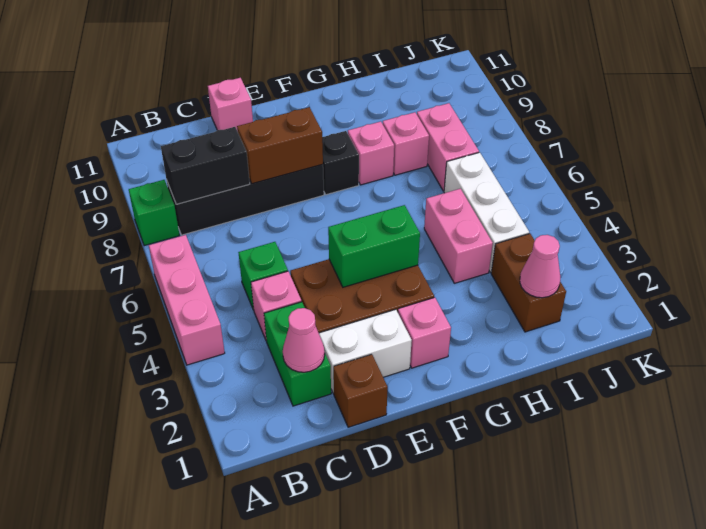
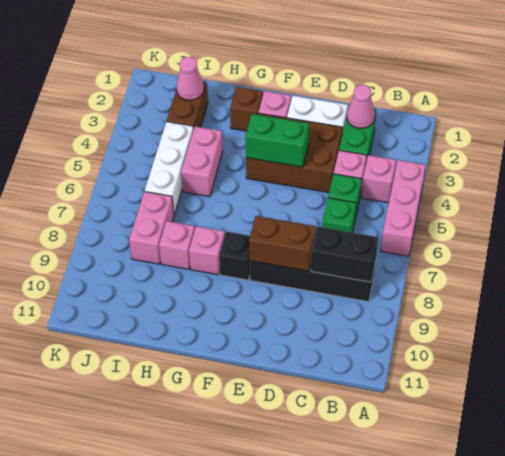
green 1x1 brick [129,180,180,246] -> green 1x1 brick moved to [322,198,356,233]
brown 1x1 brick [333,354,388,427] -> brown 1x1 brick moved to [230,86,263,131]
pink 1x1 brick [208,78,253,131] -> pink 1x1 brick moved to [361,155,396,203]

